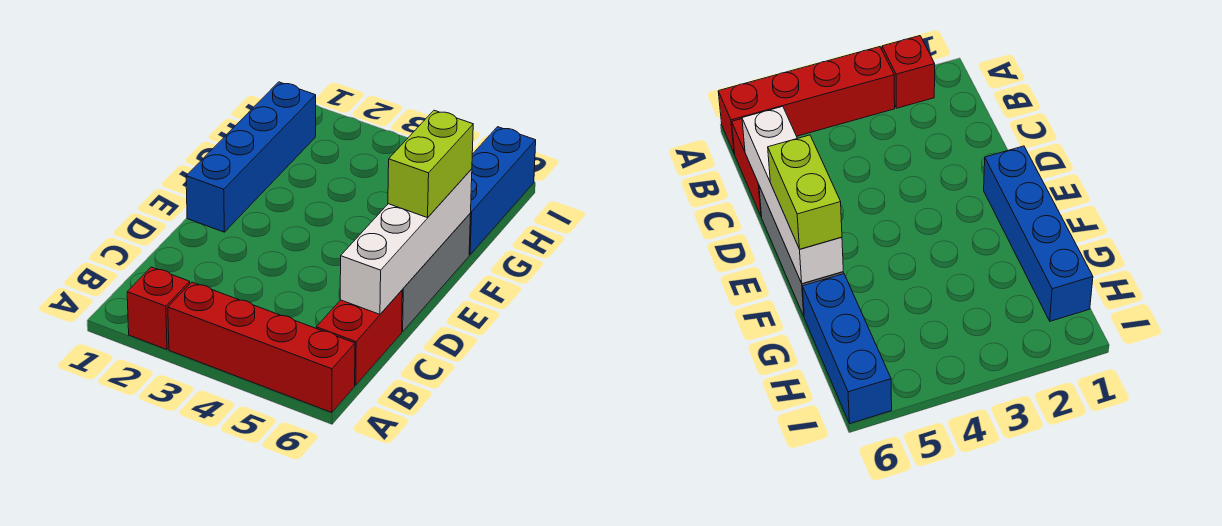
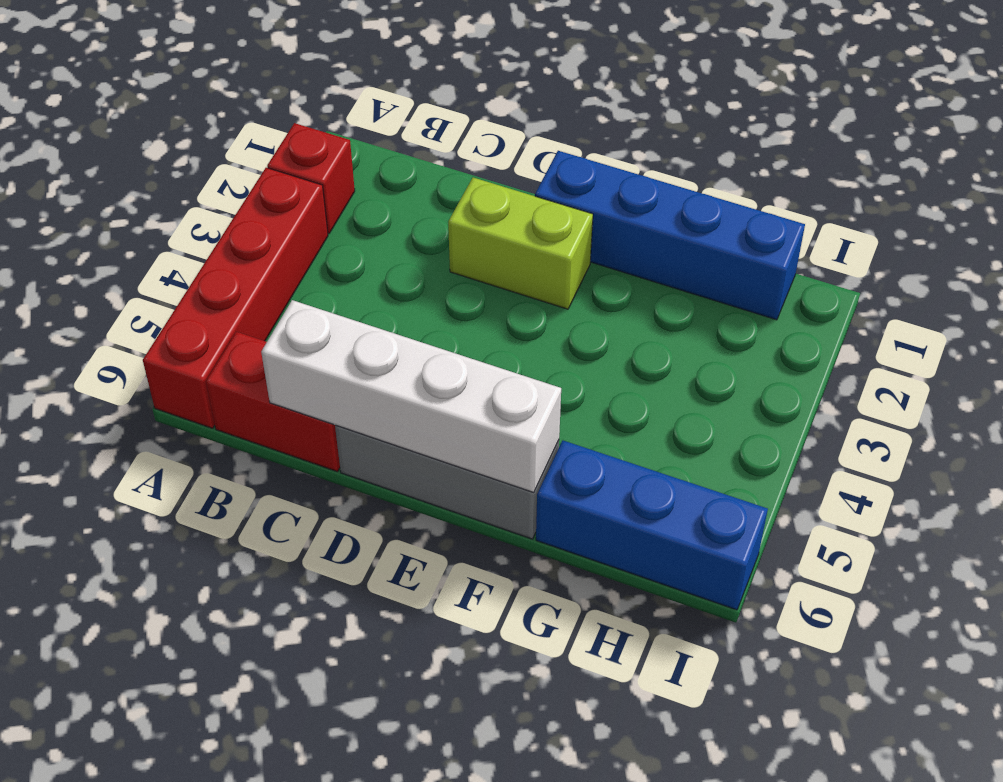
lime 1x2 brick [388,110,473,218] -> lime 1x2 brick moved to [448,178,593,309]

